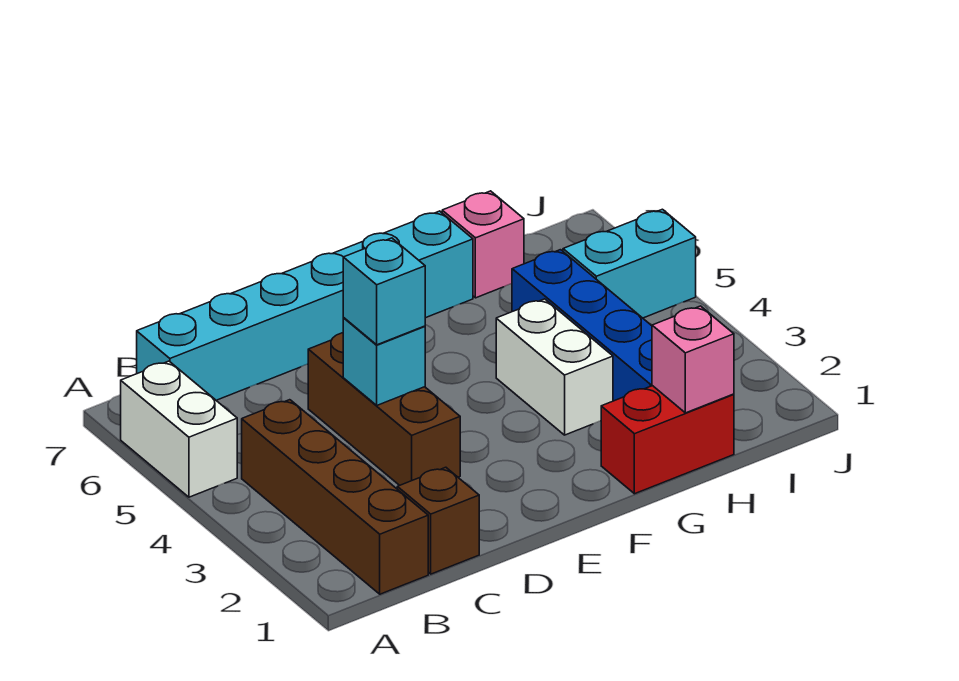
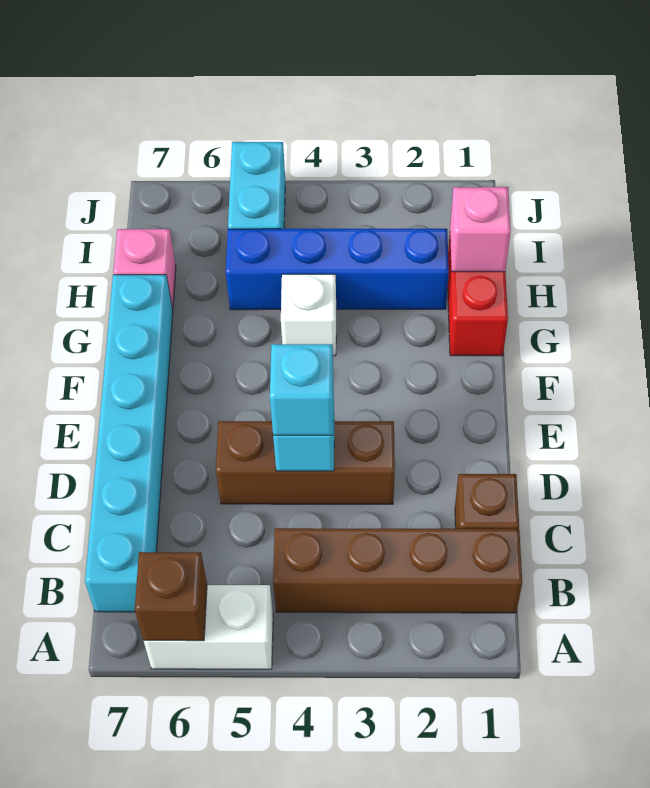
none -> brown 1x1 brick [135,552,207,641]
white 1x2 brick [496,299,613,435] -> white 1x1 brick [281,274,336,356]

